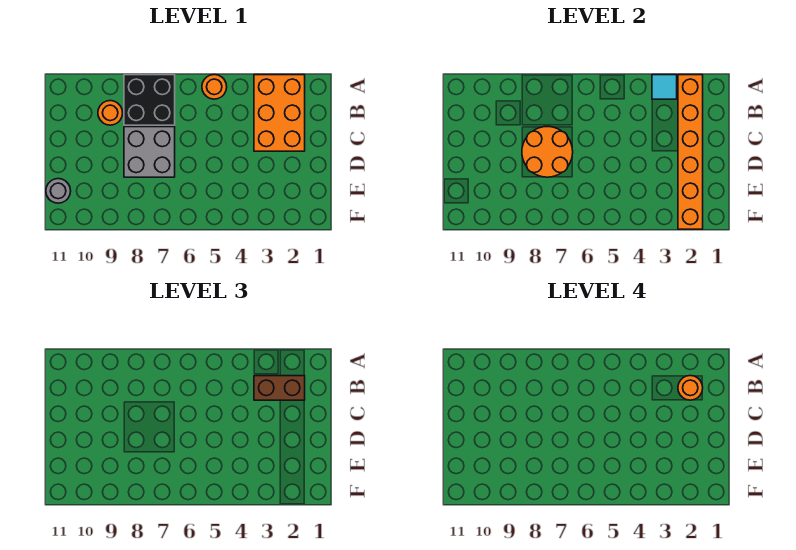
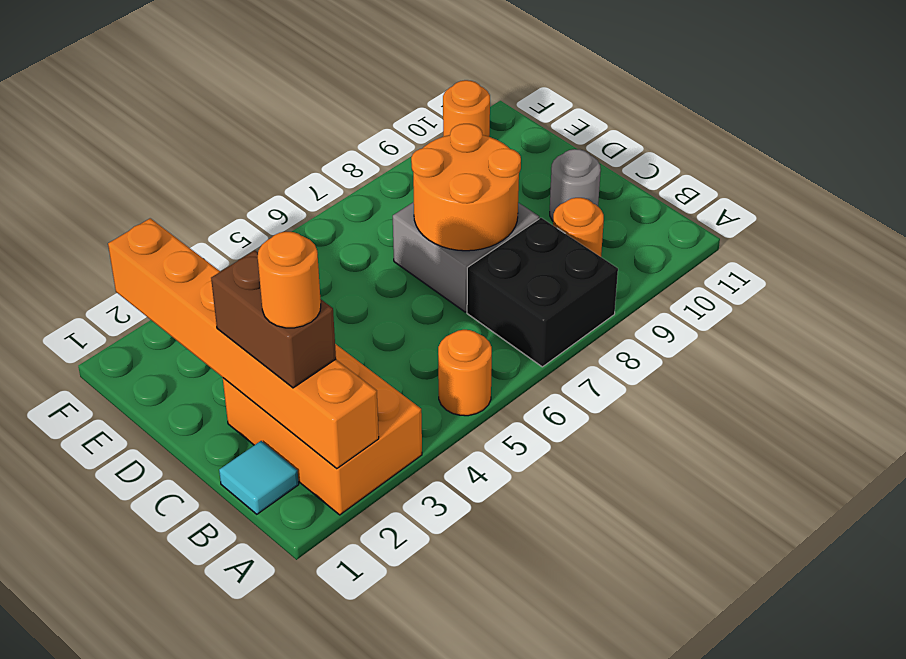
cyan 1x1 tile [652,75,677,99] -> cyan 1x1 tile moved to [219,441,299,514]
brown 1x2 brick [254,376,305,400] -> brown 1x2 brick turned to [211,250,336,388]
grey 1x1 round brick [46,179,71,203] -> grey 1x1 round brick moved to [550,149,601,221]
none -> orange 1x1 round brick [443,80,490,137]

